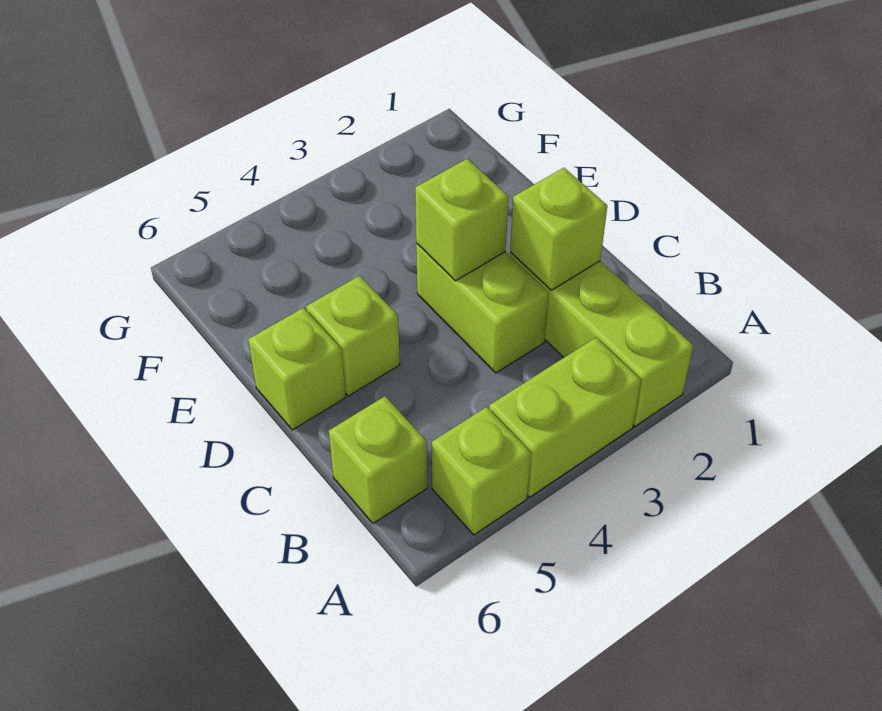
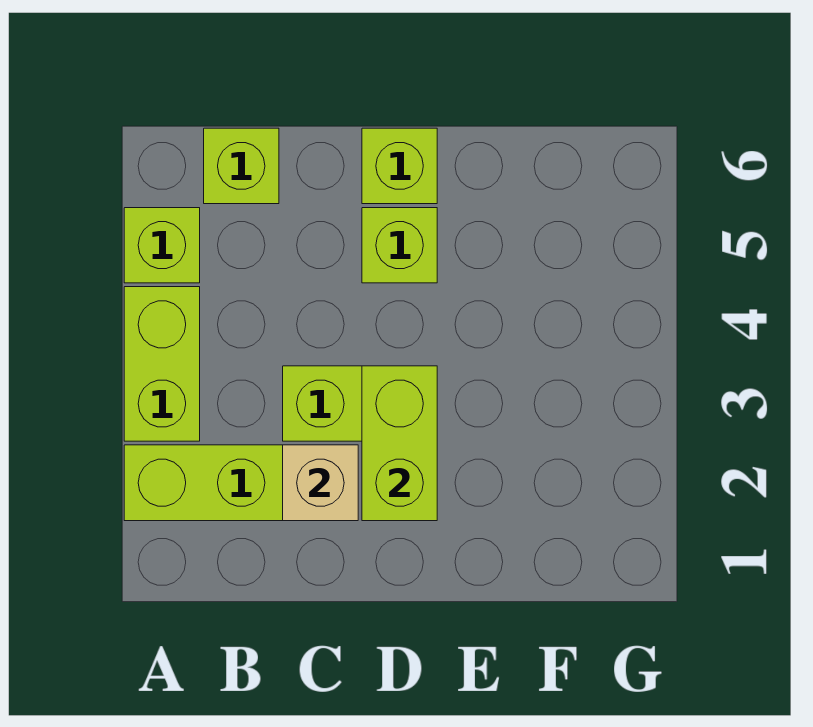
lime 1x1 brick [510,168,607,290] -> tan 1x1 brick [283,445,358,521]
lime 1x1 brick [415,159,508,281] -> lime 1x2 brick [362,366,437,521]

